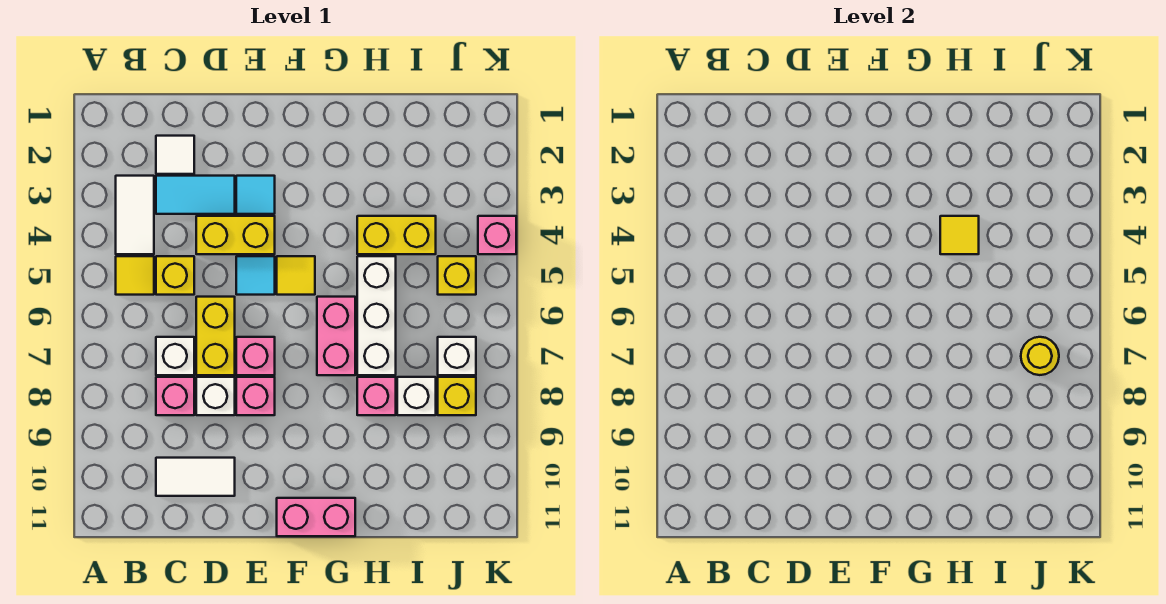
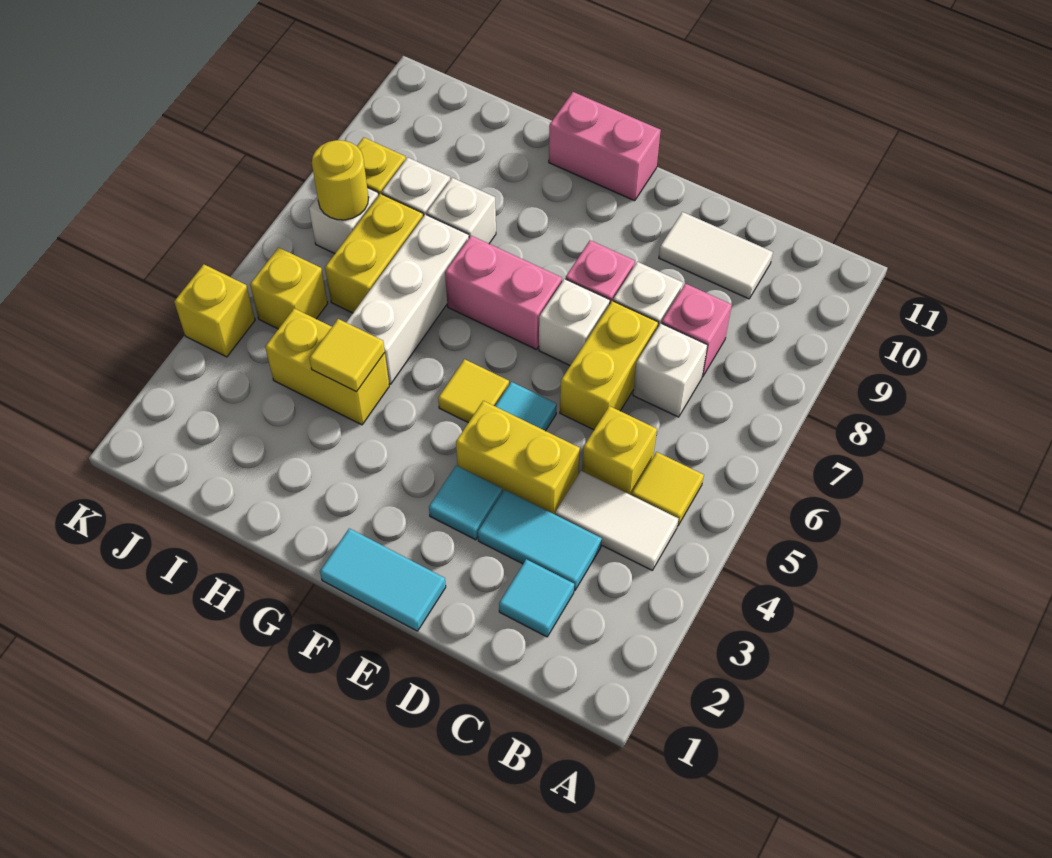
white 1x2 tile [116,176,154,254] -> white 1x2 tile turned to [555,471,678,570]
white 1x1 tile [156,136,194,174] -> cyan 1x1 tile [499,559,574,637]
none -> cyan 1x2 tile [320,528,446,631]
pink 1x1 brick [236,337,275,375] -> white 1x1 brick [539,279,610,365]
pink 1x2 brick [317,297,355,375] -> pink 1x2 brick turned to [445,236,562,350]
pink 1x1 brick [357,377,396,415] -> white 1x1 brick [427,178,496,244]
none -> yellow 1x2 brick [325,194,423,313]
pink 1x1 brick [478,216,516,254] -> yellow 1x1 brick [174,264,255,357]

